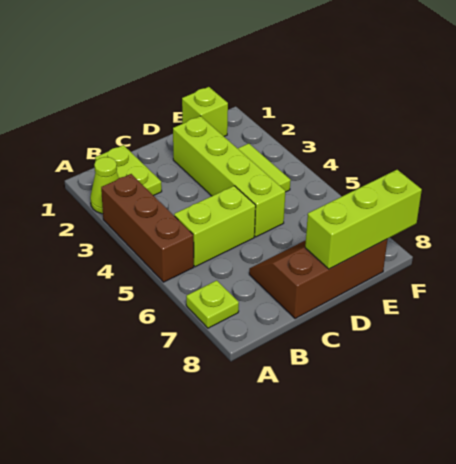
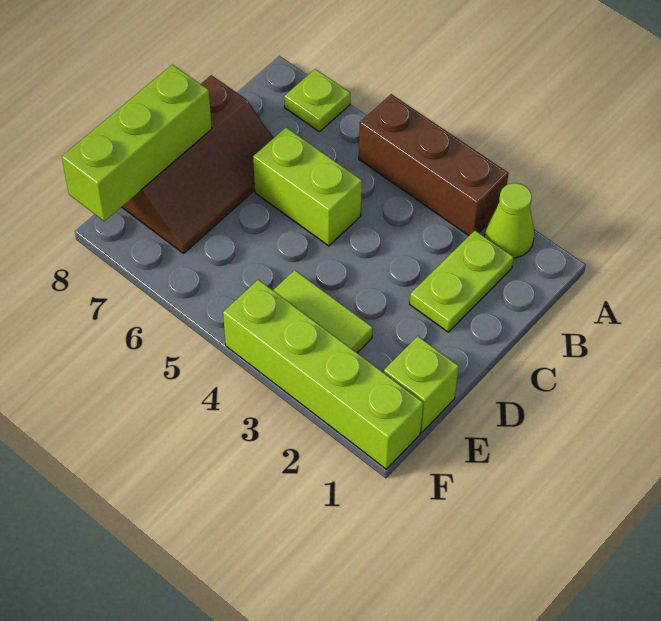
lime 1x2 plate [95,145,162,196] -> lime 1x2 plate turned to [410,230,514,332]
lime 1x2 brick [174,186,256,267] -> lime 1x2 brick turned to [253,127,362,246]
lime 1x4 brick [173,116,285,237] -> lime 1x4 brick moved to [223,280,423,469]

